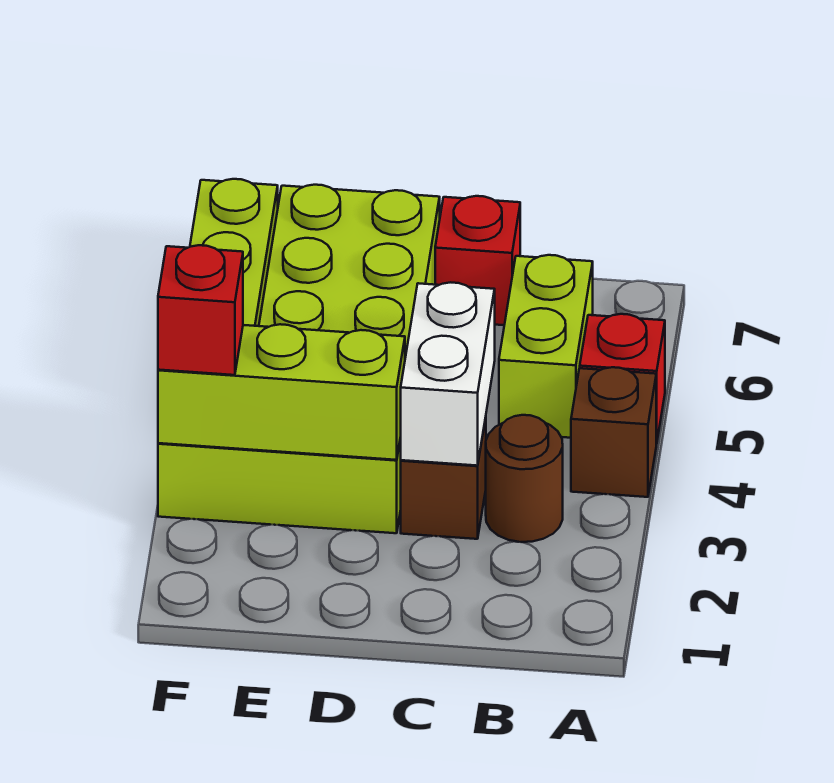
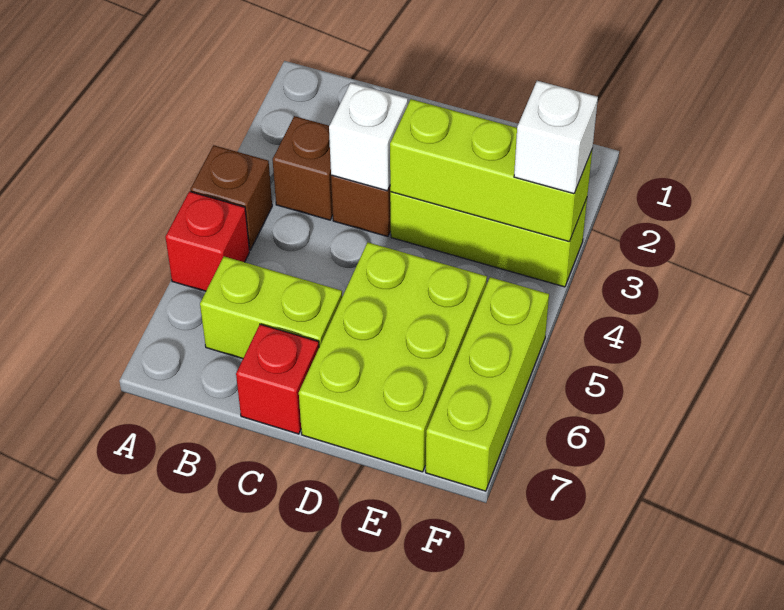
brown 1x1 round brick [486,415,563,542] -> brown 1x1 brick [273,116,333,220]
lime 1x2 brick [499,255,593,438] -> lime 1x2 brick turned to [200,257,342,359]
white 1x2 brick [400,282,495,466] -> white 1x1 brick [329,83,408,191]
red 1x1 brick [158,245,243,375] -> white 1x1 brick [514,81,598,194]

